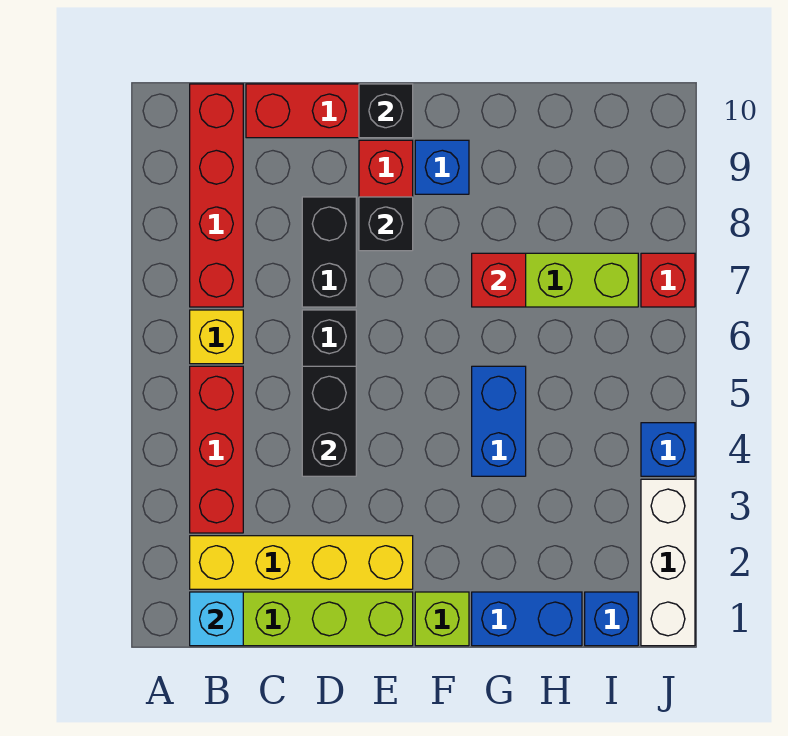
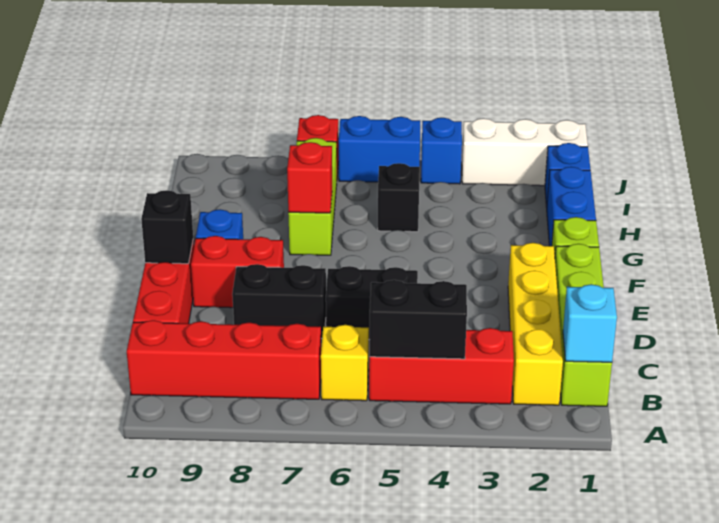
black 1x2 brick [302,366,356,476] -> black 1x2 brick moved to [370,280,467,359]
black 1x1 brick [359,197,413,251] -> black 1x1 brick moved to [378,163,420,232]
blue 1x2 brick [472,366,526,476] -> blue 1x2 brick moved to [339,116,420,182]

